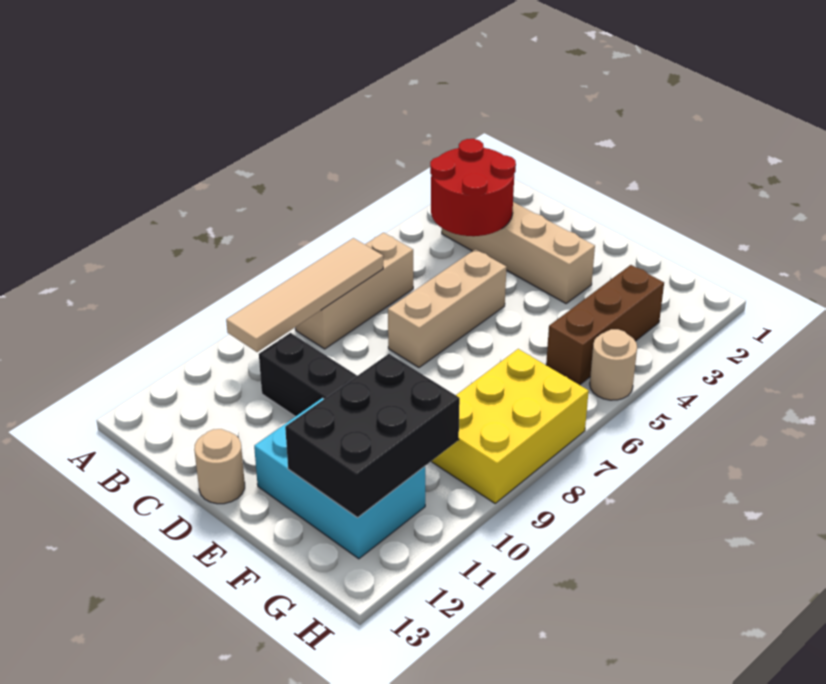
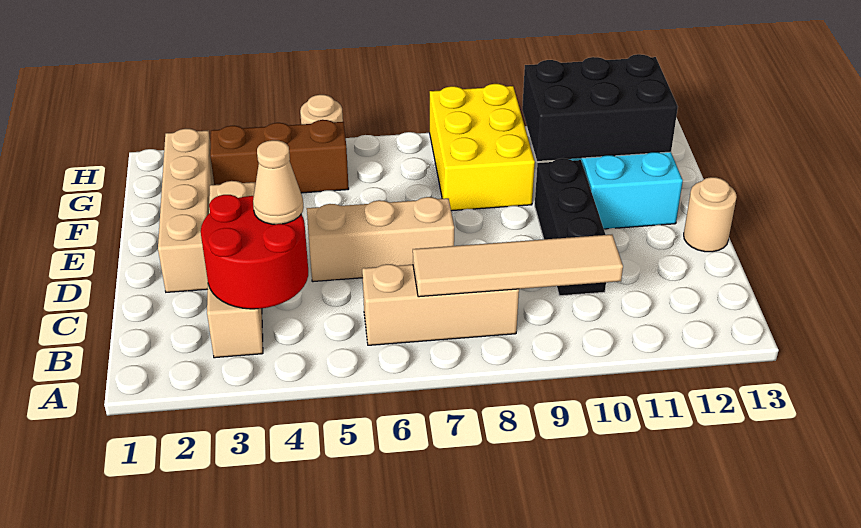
none -> tan 1x1 cone [253,140,304,224]
none -> tan 1x4 brick [158,129,214,292]
yellow 2x3 brick [431,349,589,503] -> yellow 2x3 brick turned to [430,84,535,211]

